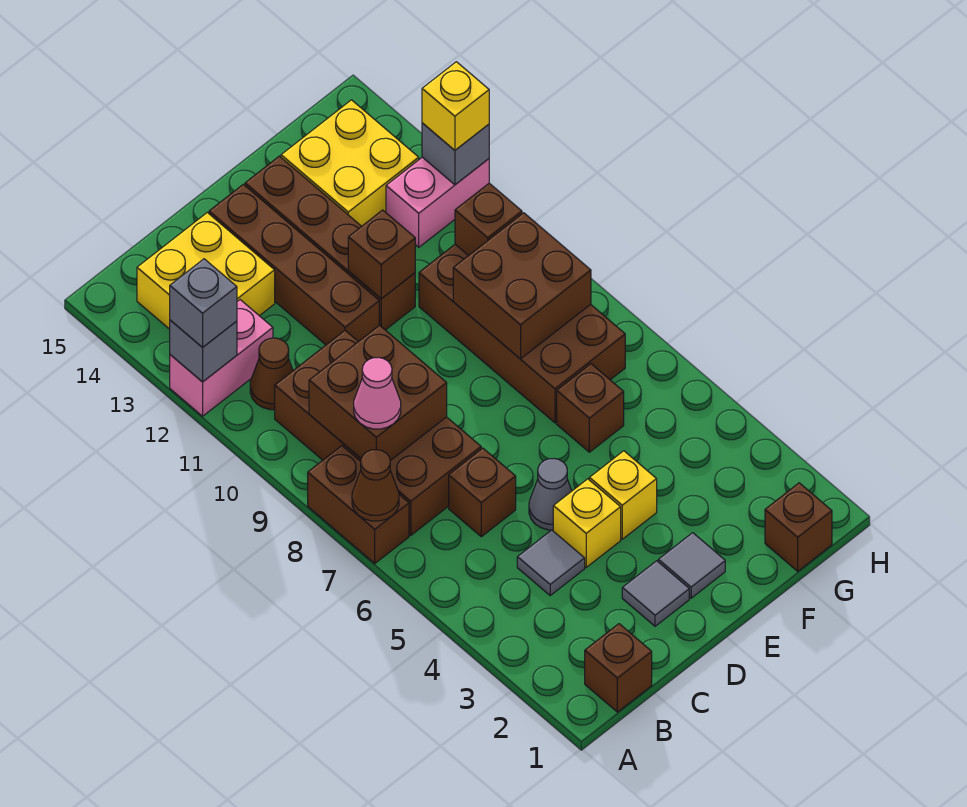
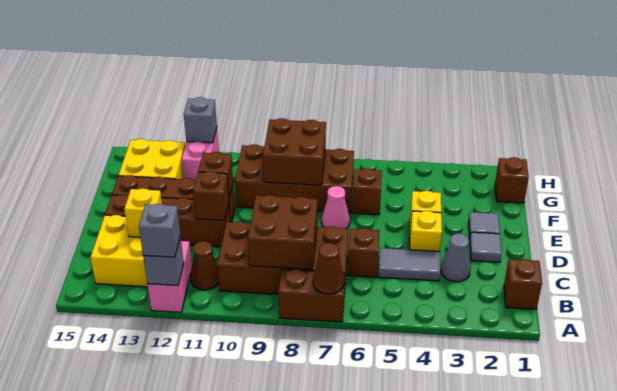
pink 1x1 cone [354,357,401,429] -> pink 1x1 cone moved to [322,186,350,228]
grey 1x1 tile [517,530,585,595] -> grey 1x2 tile [378,248,440,281]
grey 1x1 cone [529,459,572,530] -> grey 1x1 cone moved to [441,233,471,282]
brown 1x1 brick [455,183,522,256] -> brown 1x1 brick moved to [193,171,229,220]
yellow 1x1 brick [422,62,489,150] -> yellow 1x1 brick moved to [124,188,162,237]

